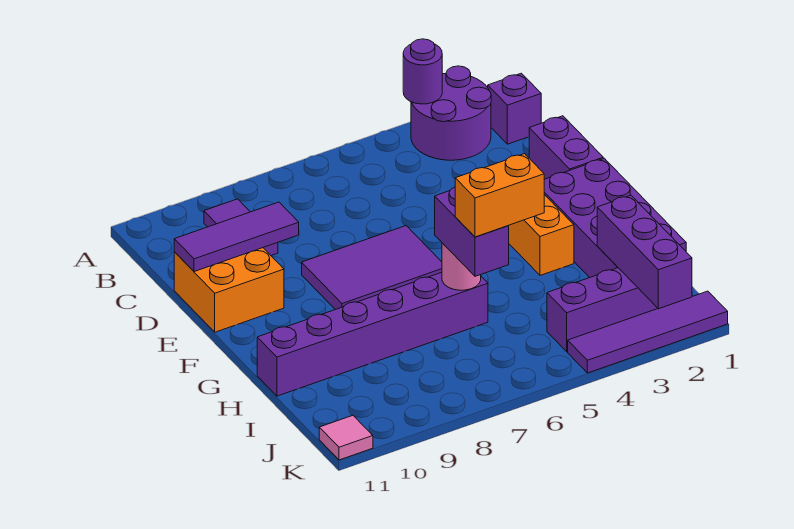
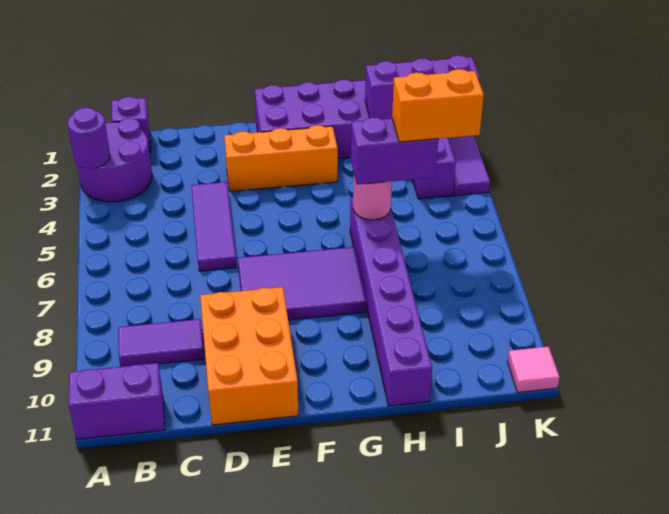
purple 1x2 brick [529,116,603,179] -> purple 1x2 brick moved to [69,363,165,439]
purple 1x3 tile [174,202,299,272] -> purple 1x3 tile moved to [191,182,236,271]
orange 2x2 brick [174,248,284,332] -> orange 2x3 brick [200,287,299,425]
purple 2x3 tile [302,226,442,310] -> purple 2x3 tile turned to [238,247,366,320]
orange 1x2 brick [455,154,544,237] -> orange 1x2 brick turned to [392,69,484,142]

